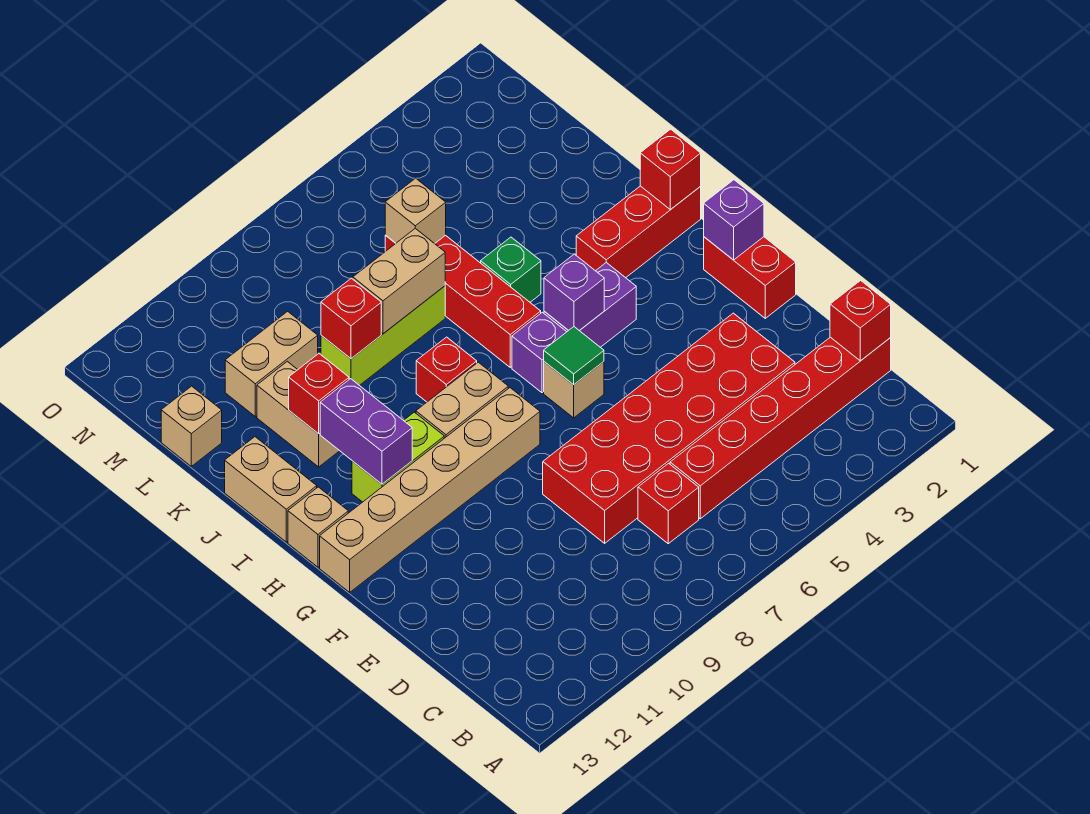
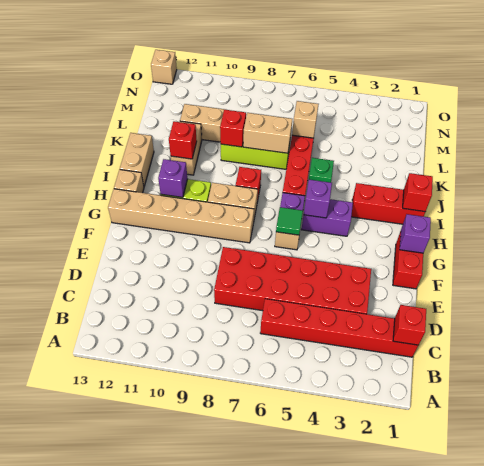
red 1x1 brick [638,463,699,544] -> none
purple 1x2 brick [320,379,412,484] -> purple 1x1 brick [158,159,187,197]
tan 1x1 brick [161,386,222,466] -> tan 1x1 brick moved to [151,50,177,84]

